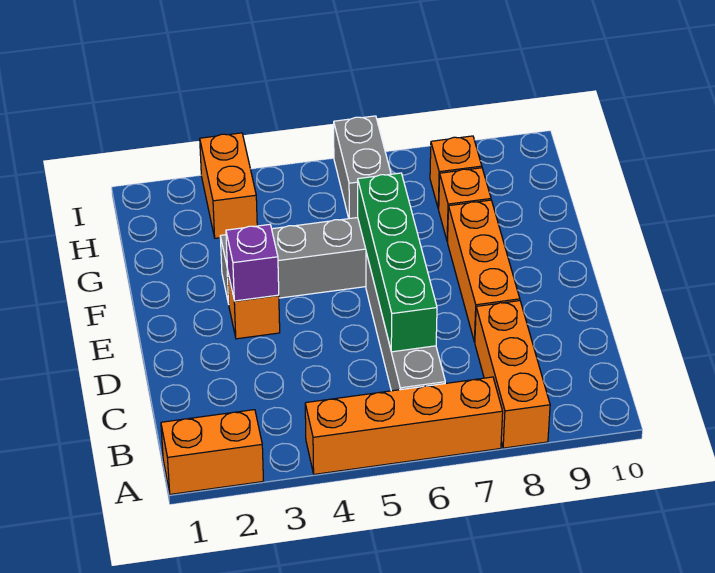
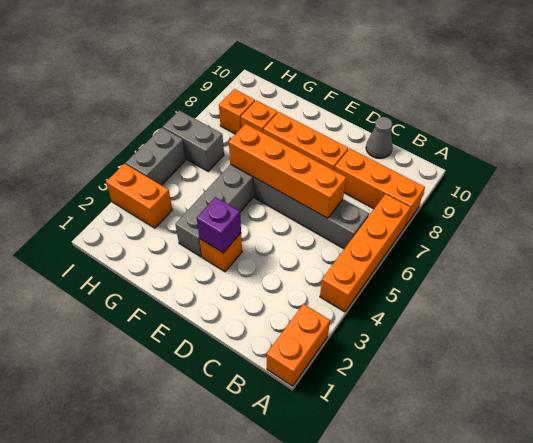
green 1x4 brick [358,173,437,352] -> orange 1x4 brick [229,124,346,218]
none -> grey 1x1 cone [366,117,392,159]
none -> grey 1x2 brick [126,128,186,185]

